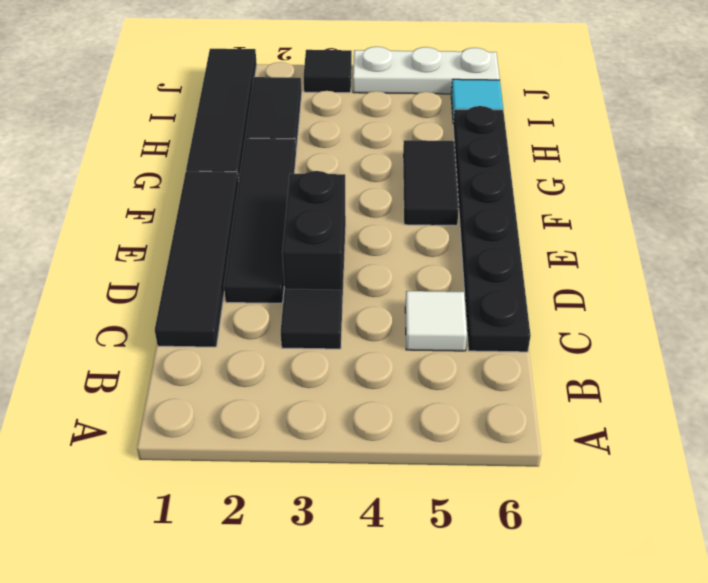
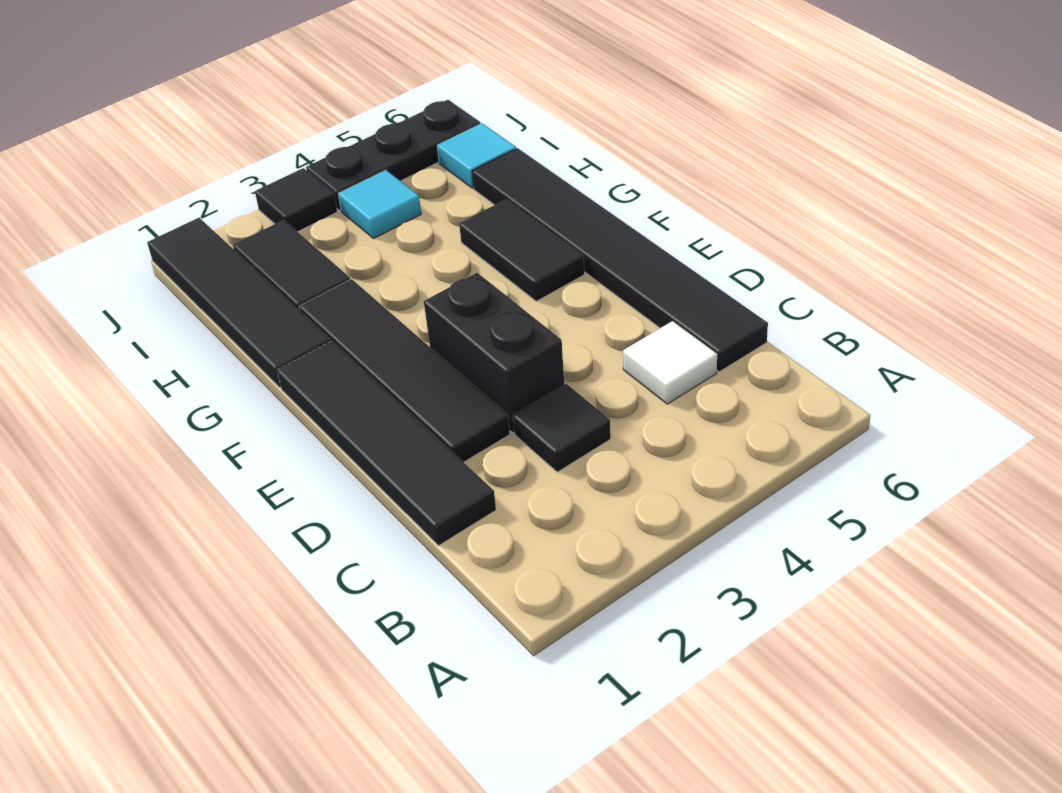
black 1x6 plate [453,106,531,352] -> black 1x6 tile [472,148,768,372]
none -> cyan 1x1 tile [338,170,421,239]
white 1x3 plate [353,47,500,94] -> black 1x3 plate [306,100,481,211]

